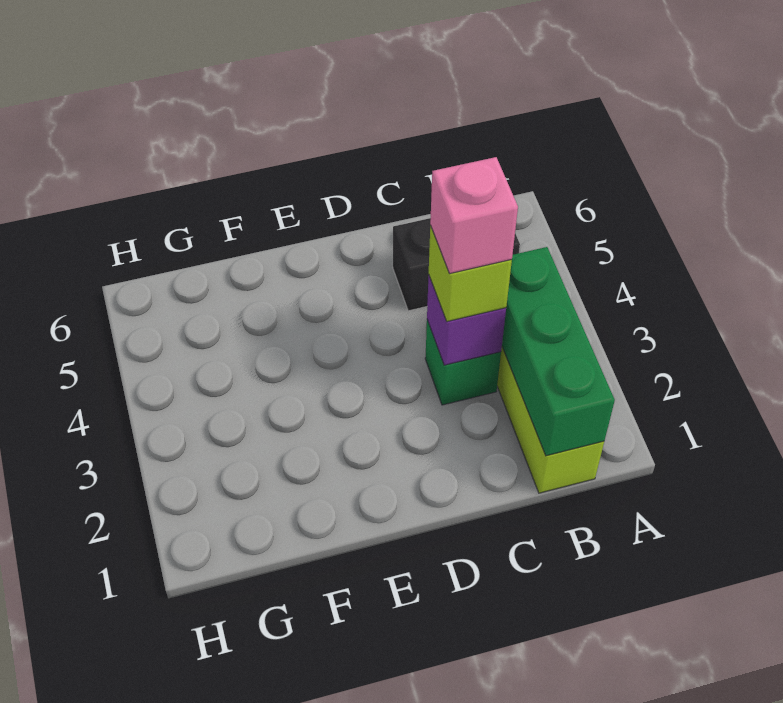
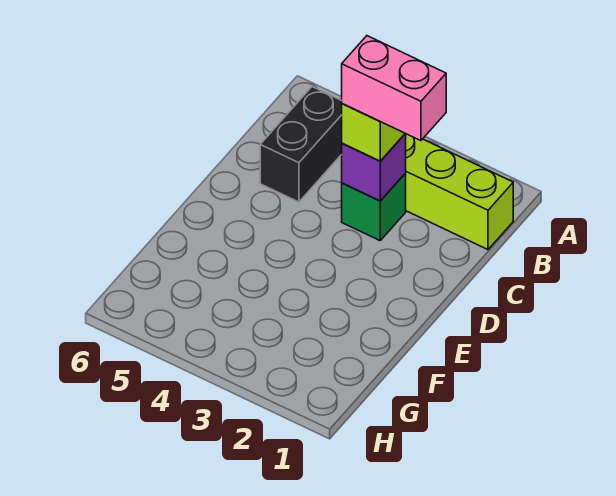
green 1x3 brick [502,247,615,456] -> none
pink 1x1 brick [430,157,518,274] -> pink 1x2 brick [342,36,446,141]

